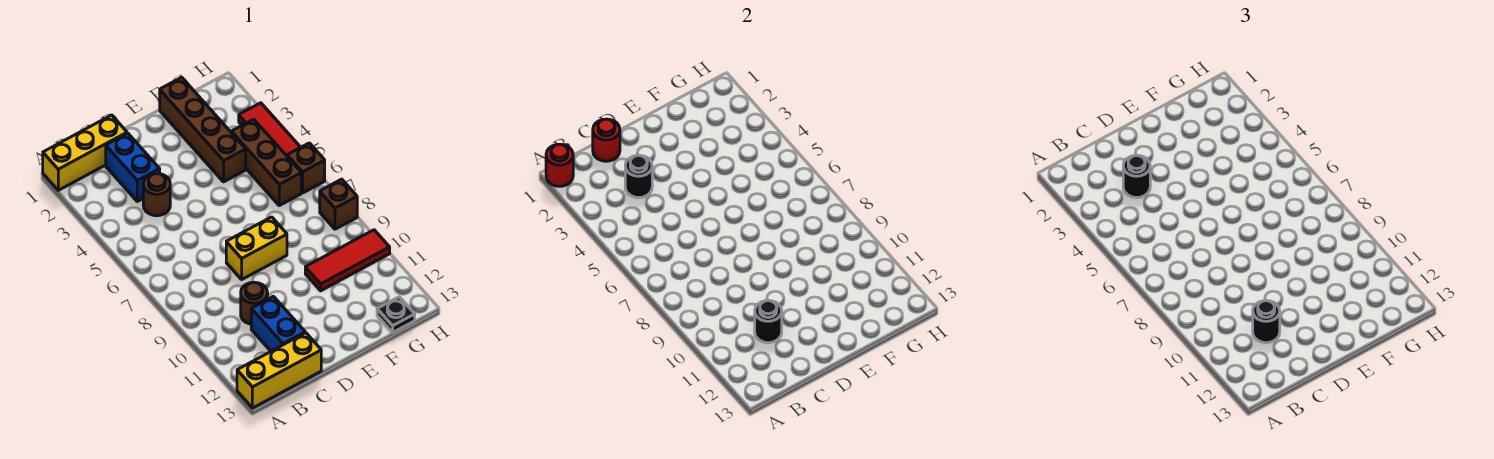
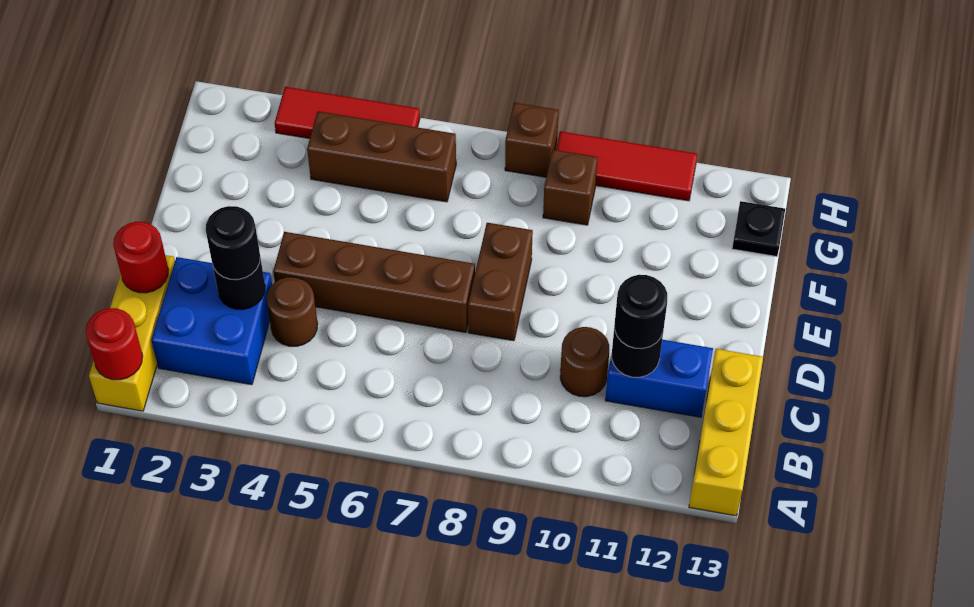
blue 1x2 brick [106,133,160,201] -> blue 2x2 brick [151,257,272,385]
yellow 1x2 brick [226,217,287,279] -> brown 1x2 brick [468,223,533,341]
brown 1x4 brick [160,77,246,182] -> brown 1x4 brick moved to [273,232,475,332]
red 1x3 tile [305,230,390,291] -> red 1x3 tile turned to [556,131,697,201]
brown 1x1 brick [287,143,325,193] -> brown 1x1 brick moved to [543,150,598,225]

